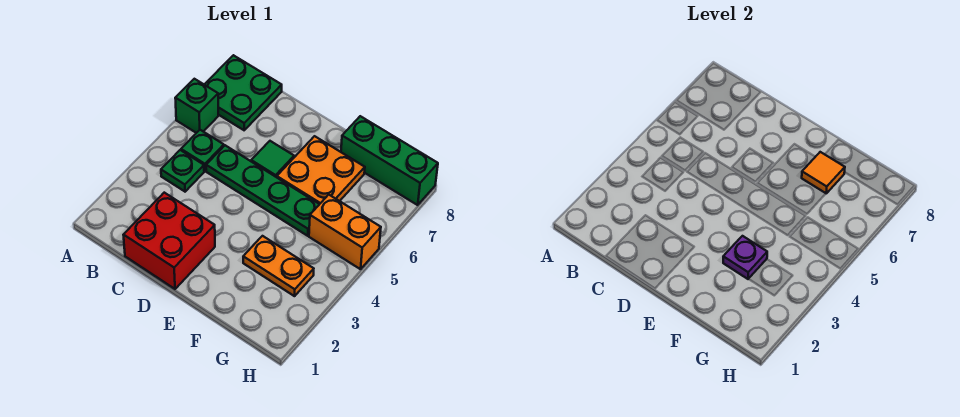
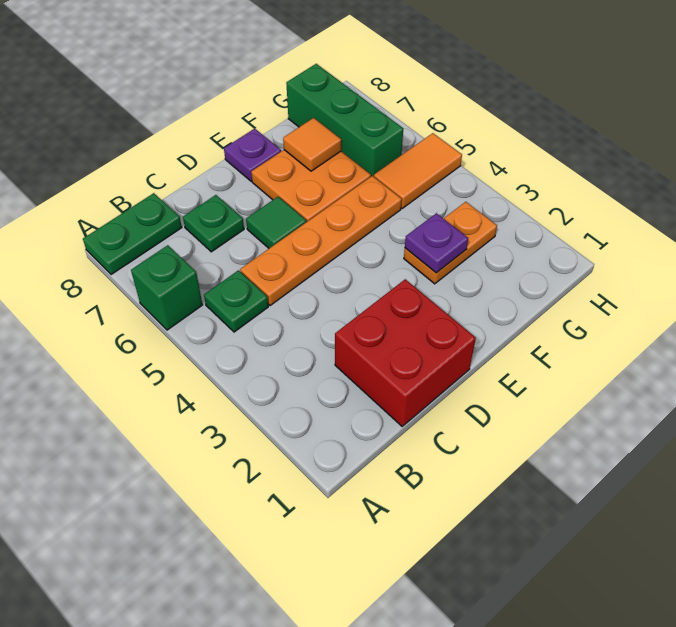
green 2x2 plate [204,55,282,130] -> green 1x2 plate [83,193,182,274]
green 1x1 plate [161,150,204,192] -> green 1x1 plate moved to [183,195,244,252]
green 1x4 plate [206,145,319,236] -> orange 1x4 plate [240,176,402,306]
none -> purple 1x1 plate [224,129,281,181]
green 1x3 brick [341,116,438,205] -> green 1x3 brick turned to [286,64,403,177]
orange 1x2 brick [309,195,381,269] -> orange 1x2 tile [374,133,462,208]

